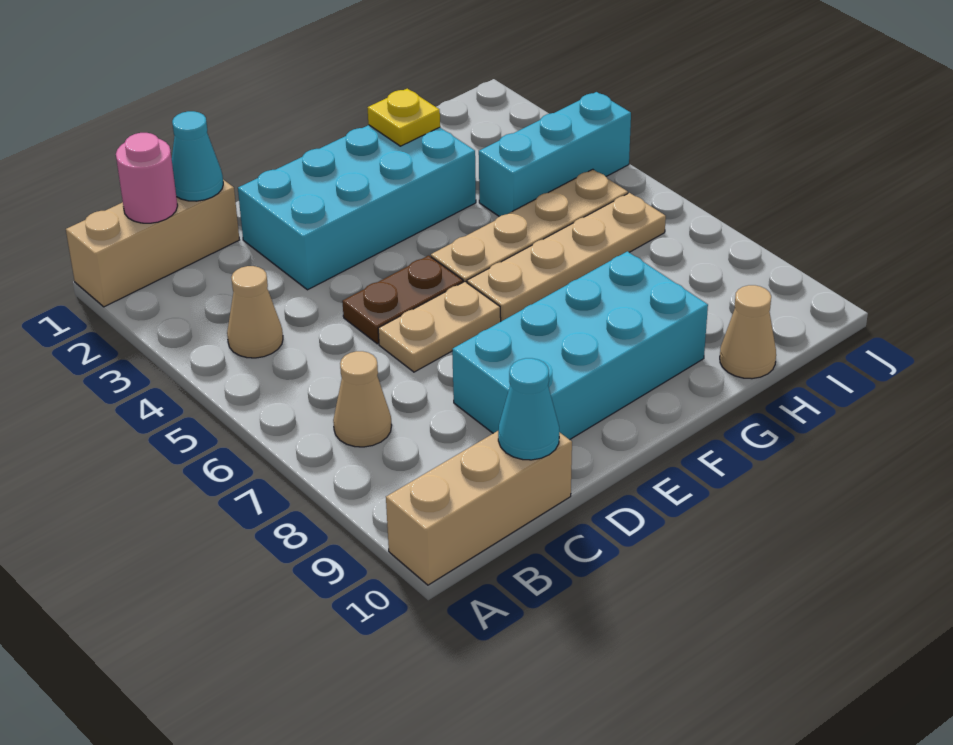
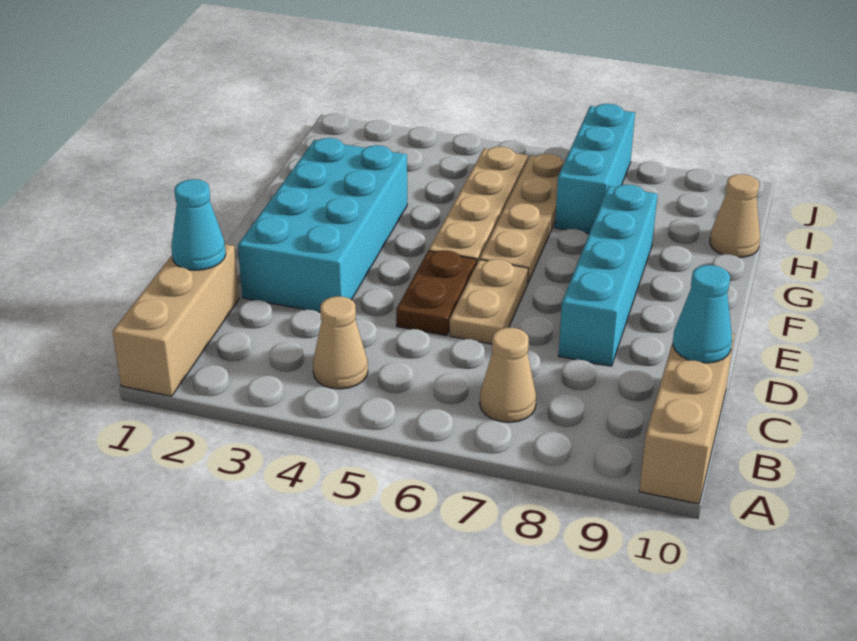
pink 1x1 round brick [116,133,178,223] -> none
cyan 2x4 brick [452,251,708,440] -> cyan 1x4 brick [559,184,658,366]
yellow 1x1 plate [368,89,440,146] -> none
cyan 1x3 brick [479,92,631,217] -> cyan 1x3 brick moved to [555,104,635,234]

